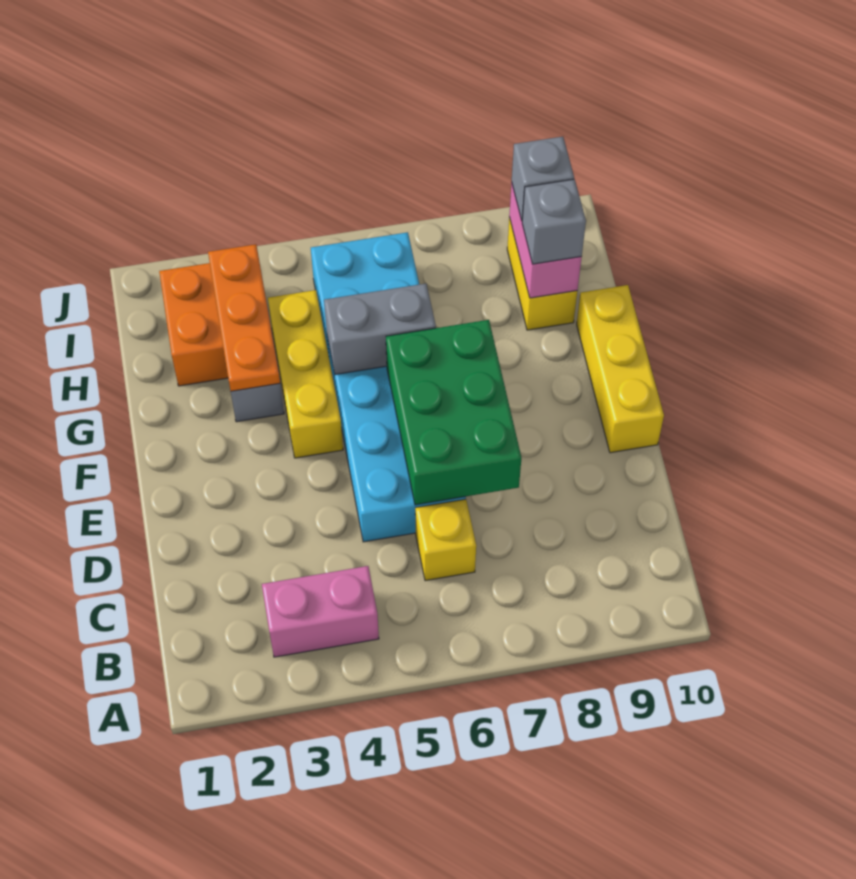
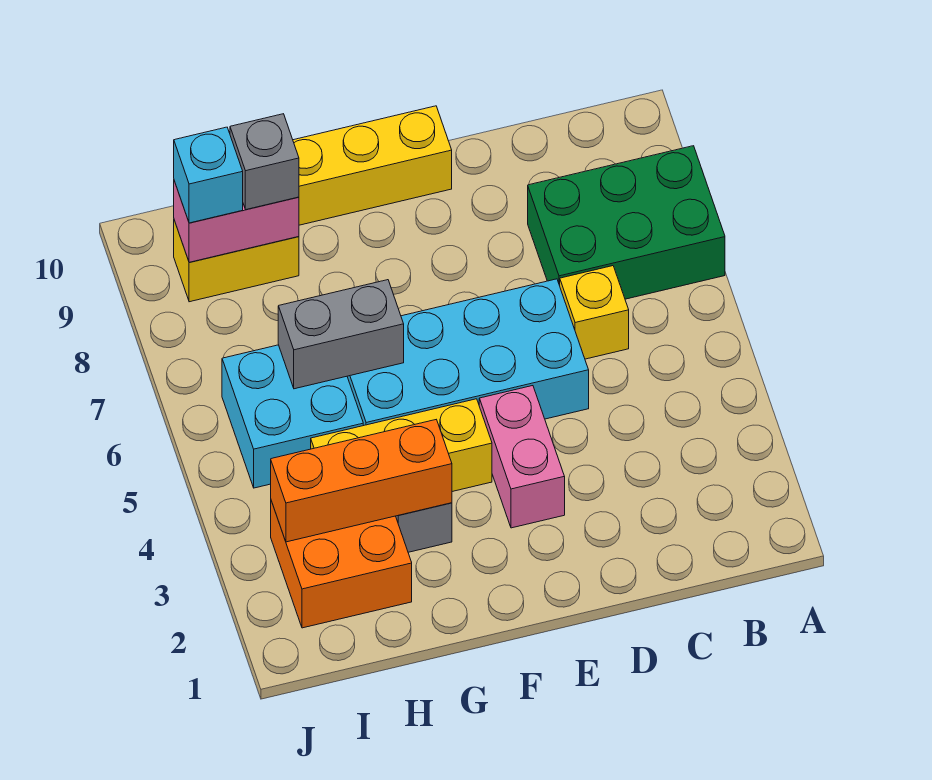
pink 1x2 brick [262,566,379,657] -> pink 1x2 brick moved to [479,386,565,528]
green 2x3 brick [386,320,521,505] -> green 2x3 brick moved to [528,146,725,299]
orange 1x3 plate [208,244,280,391] -> orange 1x3 brick [271,420,452,542]
grey 1x2 brick [324,284,436,375] -> grey 1x2 brick turned to [278,280,404,389]
grey 1x1 brick [512,137,574,221] -> cyan 1x1 brick [174,127,243,223]

